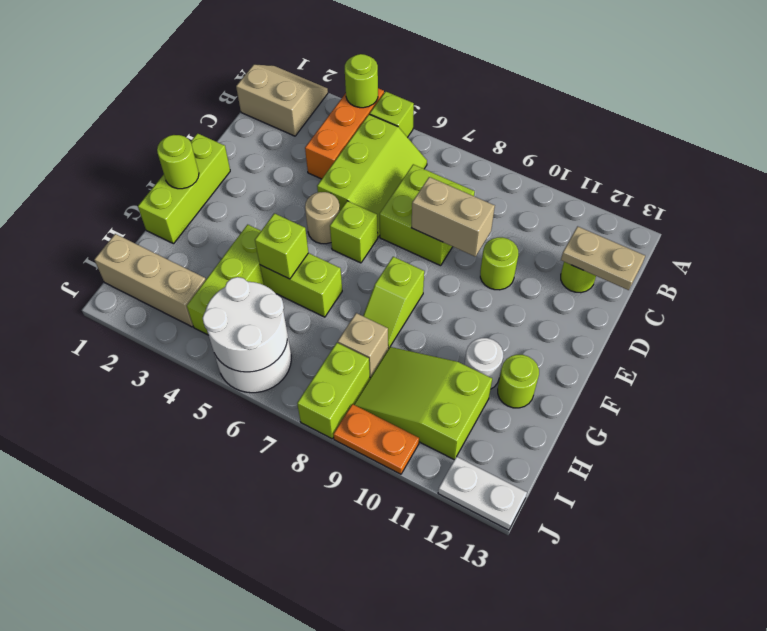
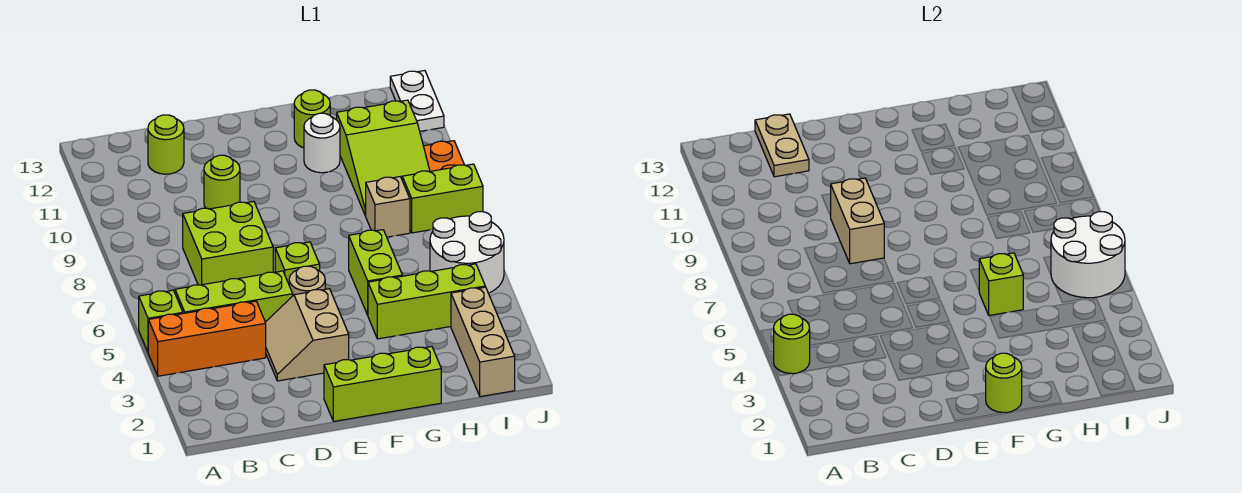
tan 2x2 slope [236,65,328,136] -> tan 2x2 slope moved to [265,289,349,381]
lime 1x2 slope [363,257,424,348] -> none

